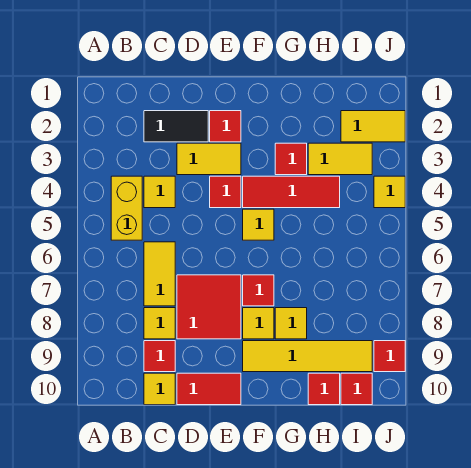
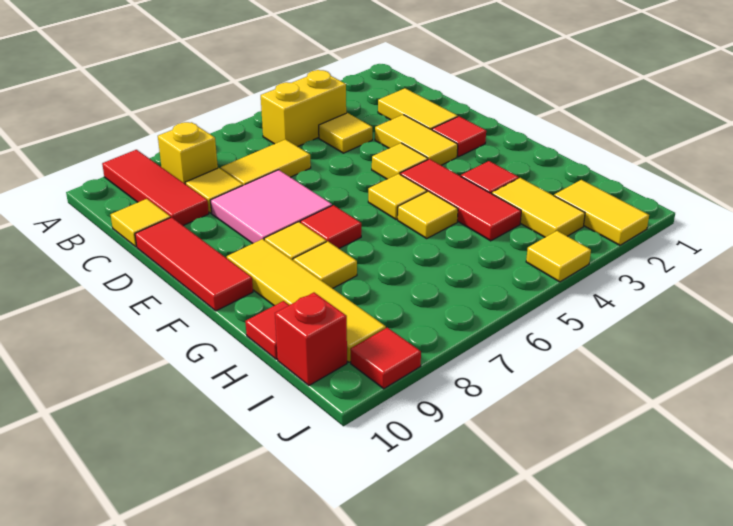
none -> yellow 1x1 brick [158,122,218,184]
black 1x2 tile [144,111,208,142] -> yellow 1x2 tile [378,88,458,130]
red 1x1 tile [144,341,175,372] -> red 1x3 tile [102,150,209,226]
red 2x2 tile [177,275,241,339] -> pink 2x2 tile [210,170,332,244]
red 1x2 tile [177,373,241,405] -> red 1x3 tile [135,217,253,311]
red 1x1 tile [210,176,241,208] -> yellow 1x1 tile [372,143,428,179]
none -> yellow 1x1 tile [398,191,458,238]
red 1x1 tile [341,373,372,405] -> red 1x1 brick [275,293,347,385]

